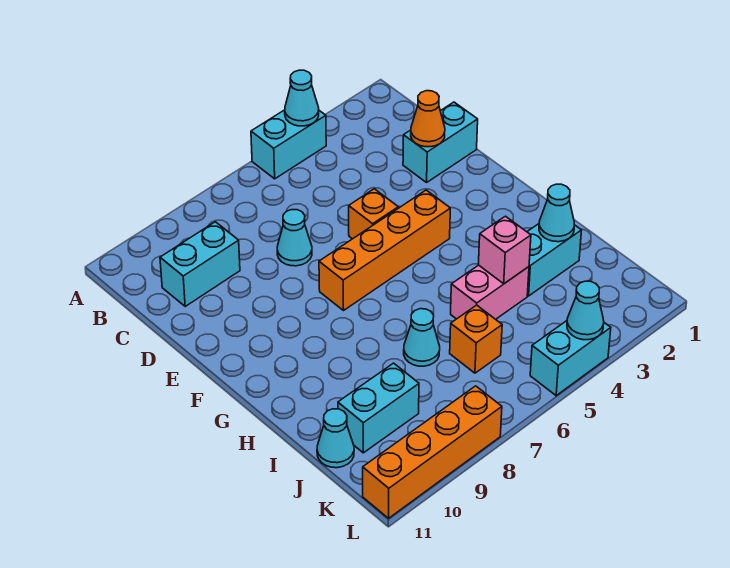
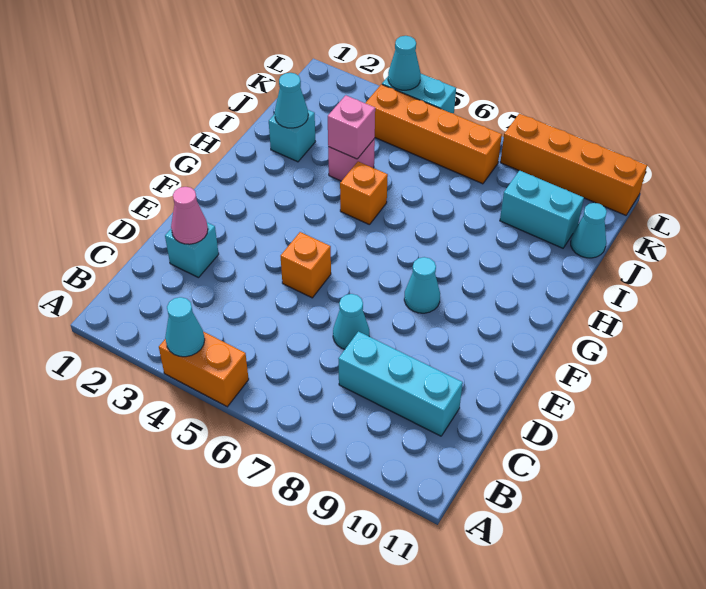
cyan 1x2 brick [251,110,326,179] -> orange 1x2 brick [159,332,249,407]
cyan 1x2 brick [160,222,240,306] -> cyan 1x3 brick [338,332,463,436]
cyan 1x2 brick [403,102,478,182] -> cyan 1x1 brick [165,223,219,278]
orange 1x1 cone [411,91,445,147] -> pink 1x1 cone [171,187,208,244]
orange 1x4 brick [319,190,450,310] -> orange 1x4 brick moved to [366,84,502,184]
cyan 1x2 brick [527,224,582,296] -> cyan 1x1 brick [269,110,315,162]
pink 1x2 brick [451,265,529,319] -> pink 1x1 brick [328,139,375,181]
cyan 1x1 cone [404,309,440,366] -> cyan 1x1 cone moved to [404,257,440,313]
orange 1x1 brick [450,305,502,373] -> orange 1x1 brick moved to [340,161,388,225]

